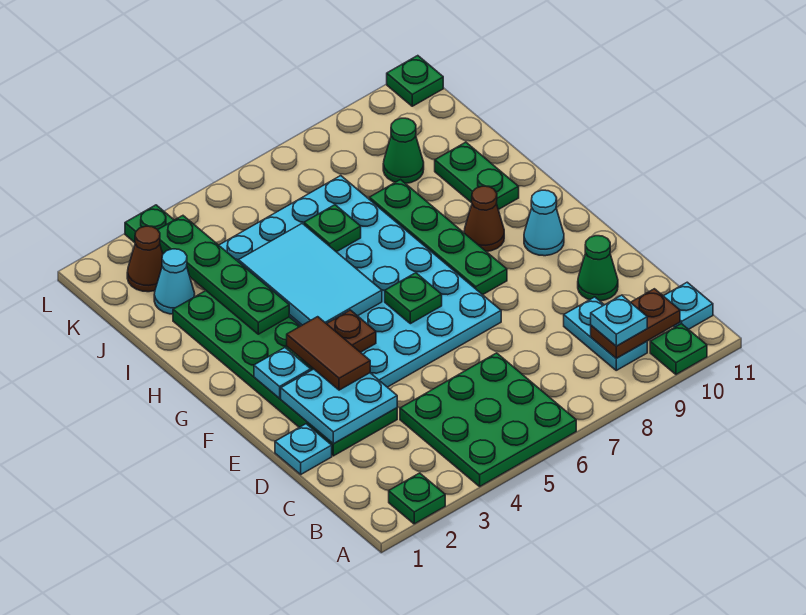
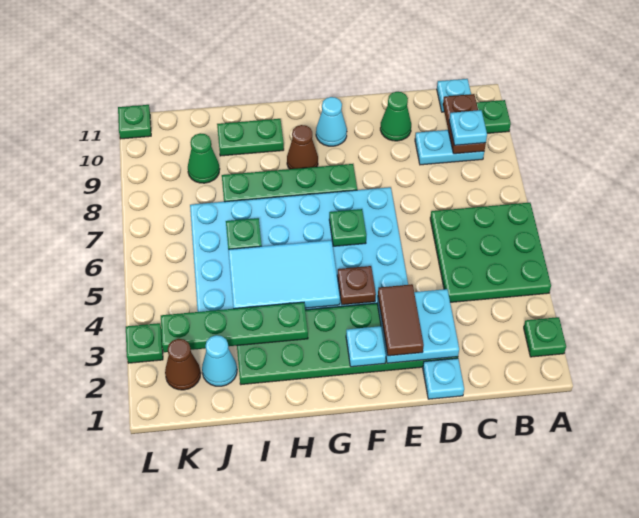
brown 1x2 tile [287,317,370,390] -> brown 1x2 tile turned to [378,284,424,356]

